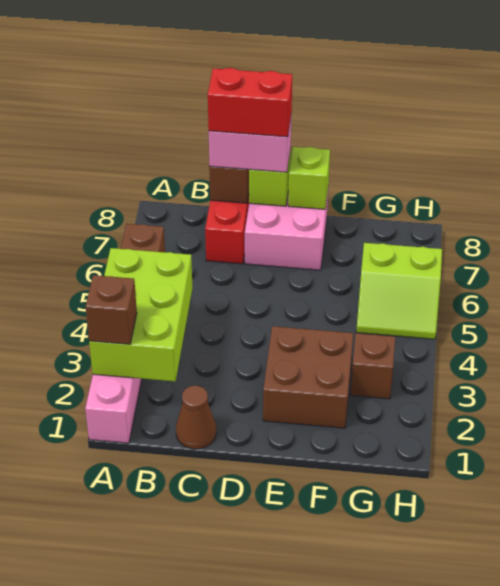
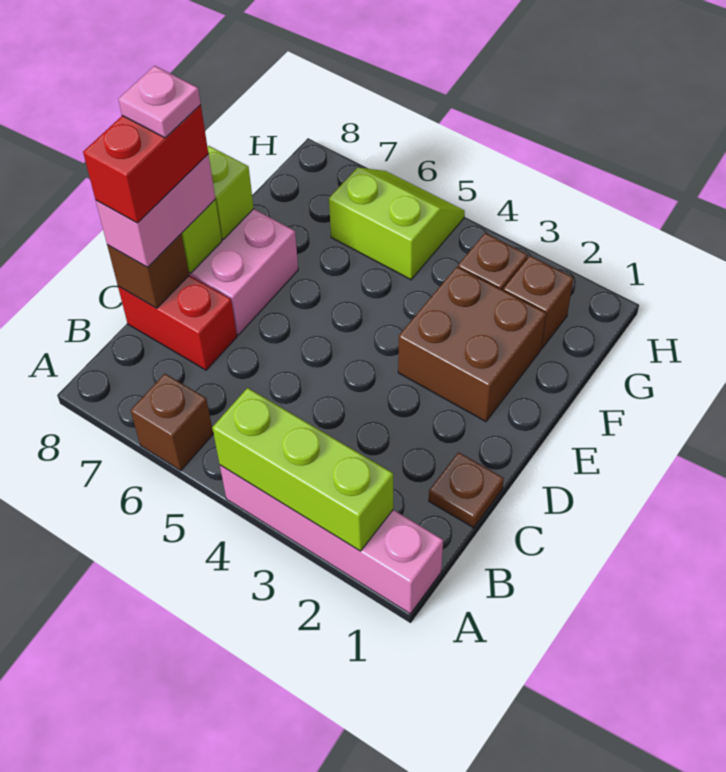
lime 2x3 brick [89,248,193,381] -> lime 1x3 brick [212,388,393,551]
brown 1x1 brick [86,275,137,344] -> brown 1x1 brick moved to [503,256,574,349]
brown 1x1 cone [176,386,216,449] -> brown 1x1 plate [429,452,504,528]
none -> pink 1x1 plate [118,66,201,138]
lime 2x2 slope [356,243,442,339] -> lime 2x2 slope turned to [329,167,465,280]

